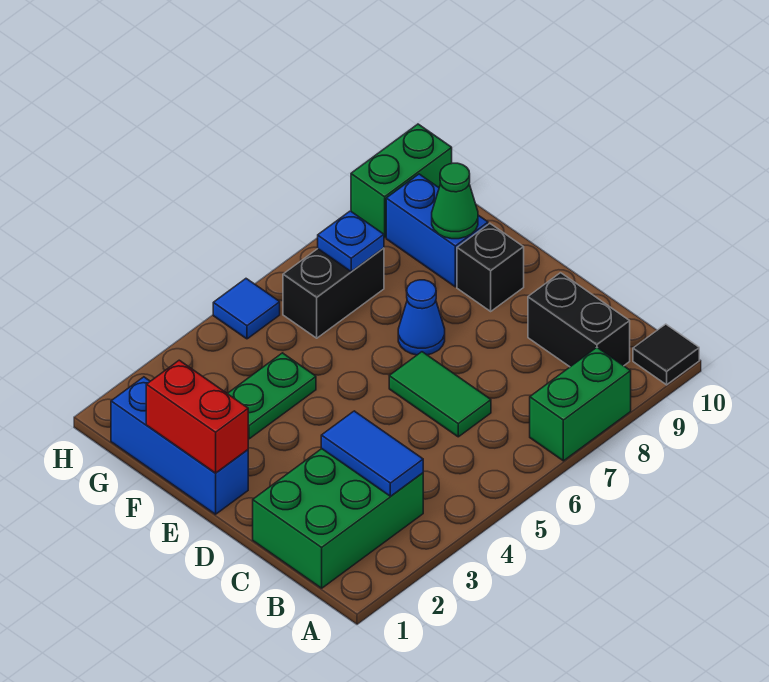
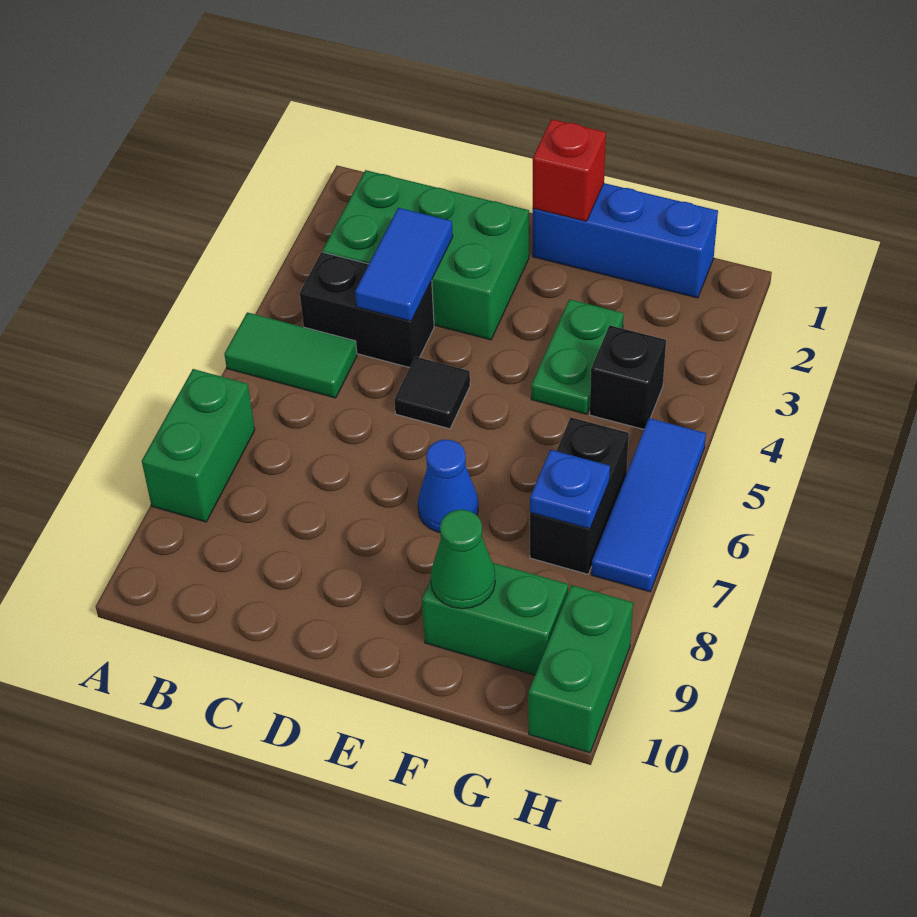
black 1x1 tile [633,324,699,385] -> black 1x1 tile moved to [394,357,470,429]
green 2x3 brick [253,449,423,588] -> green 2x3 brick turned to [323,170,529,340]
blue 1x2 tile [321,411,423,496] -> blue 1x2 tile turned to [355,208,453,321]
black 1x2 brick [528,273,630,367] -> black 1x2 brick moved to [300,252,434,368]
green 1x2 tile [389,352,491,437] -> green 1x2 tile moved to [224,312,357,398]
red 1x2 brick [146,360,248,473] -> red 1x1 brick [533,119,606,221]
black 1x1 brick [457,223,524,311] -> black 1x1 brick moved to [590,325,666,429]
blue 1x2 brick [386,174,488,287] -> green 1x2 brick [422,563,568,675]
blue 1x1 tile [213,279,280,339] -> blue 1x3 tile [591,418,706,592]

